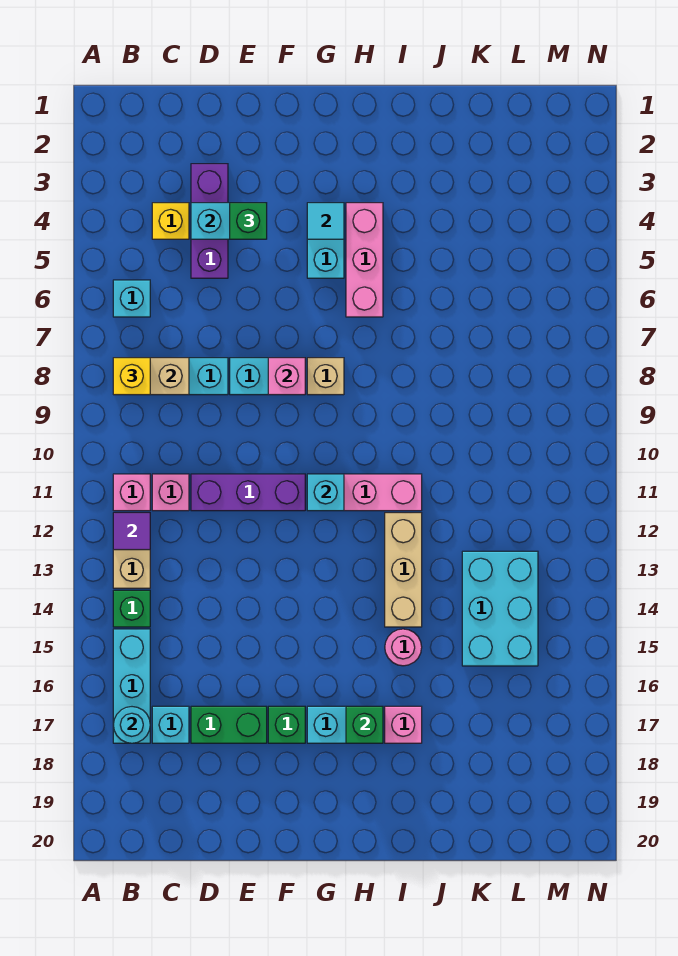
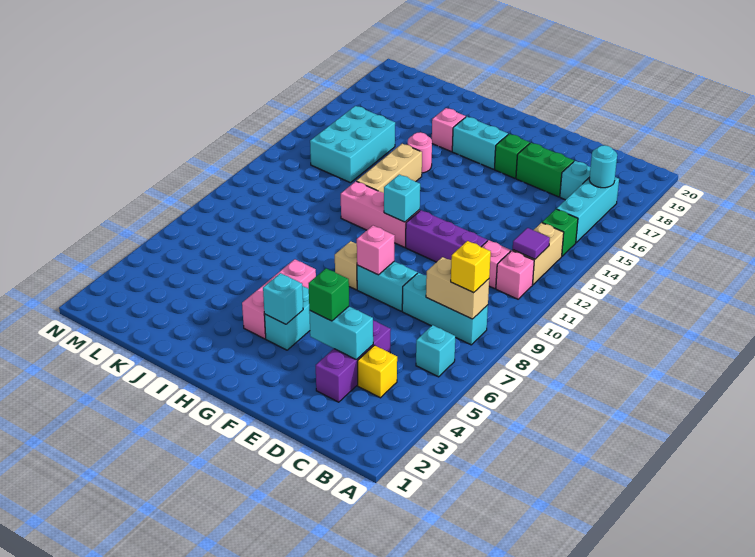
cyan 1x1 tile [307,203,344,239] -> cyan 1x1 brick [263,273,303,324]
green 1x1 brick [346,706,383,743] -> none

